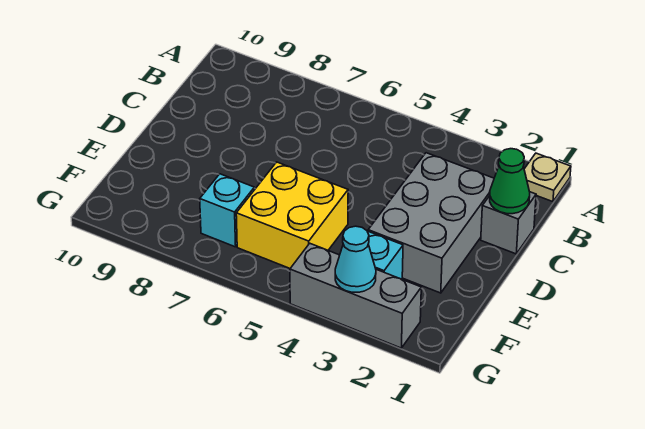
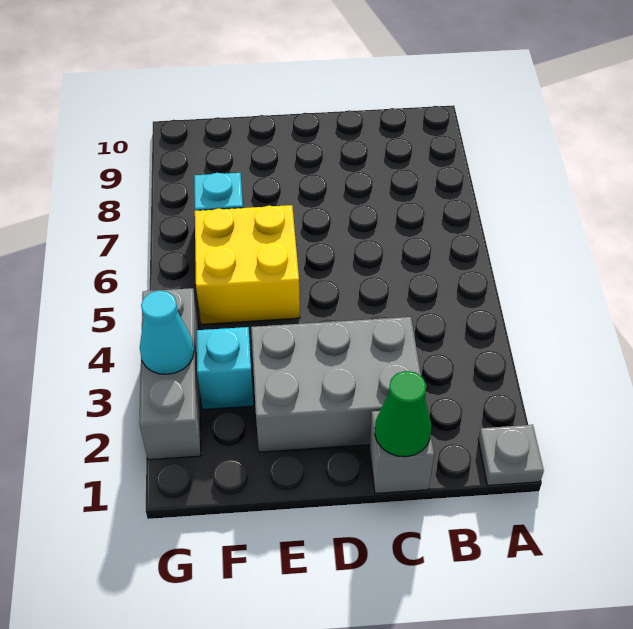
tan 1x1 plate [524,153,571,202] -> grey 1x1 plate [478,425,544,486]

